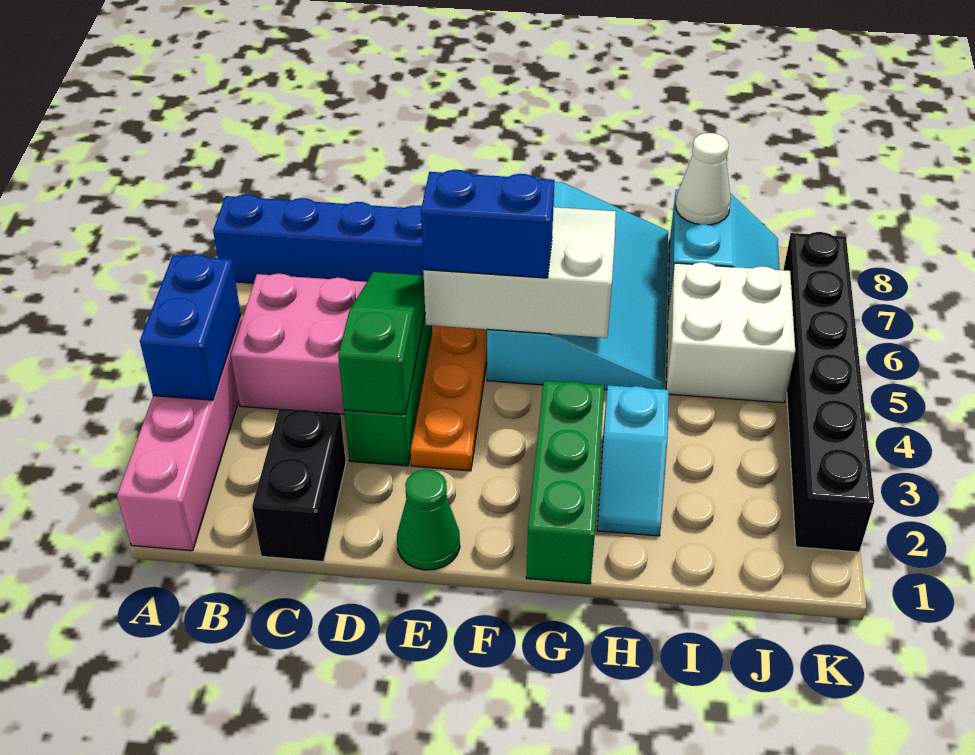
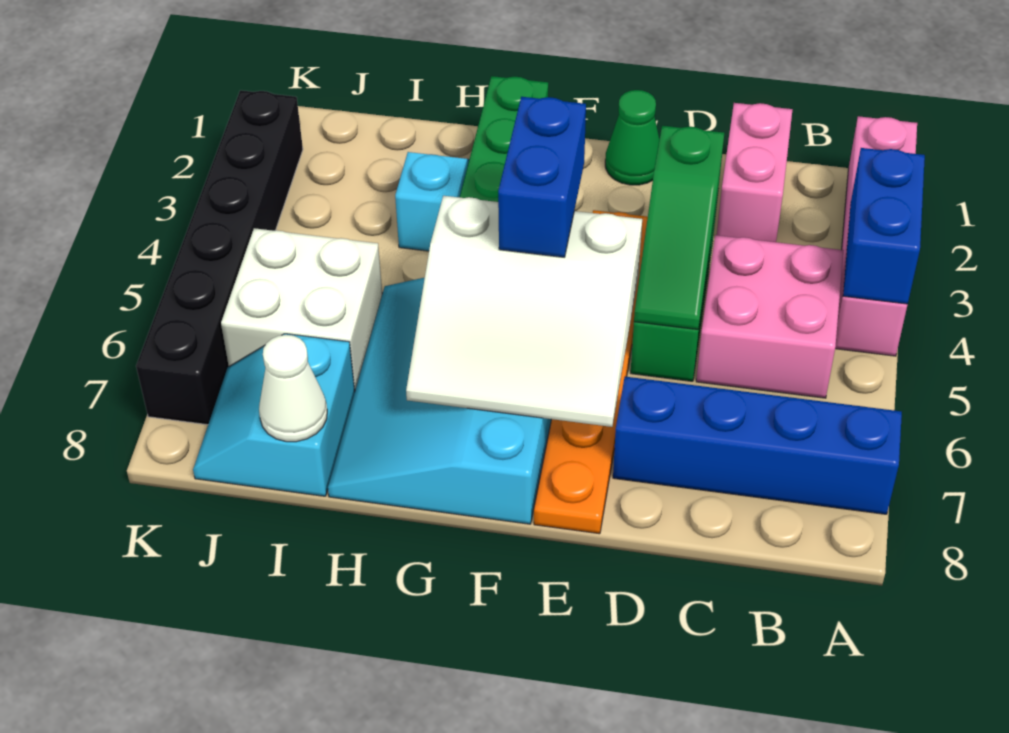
black 1x2 brick [252,408,346,562] -> pink 1x2 brick [717,103,793,242]
blue 1x2 brick [421,170,555,278] -> blue 1x2 brick turned to [498,97,586,257]

